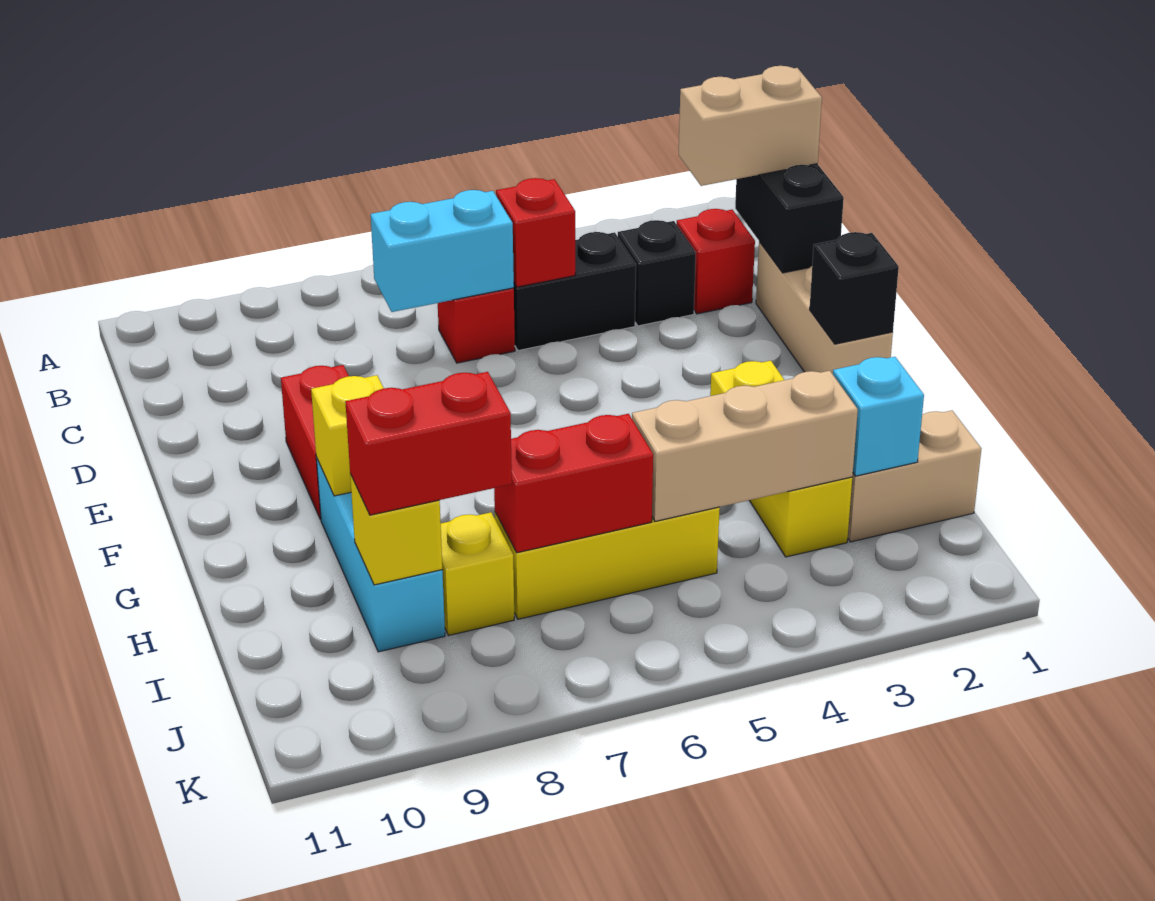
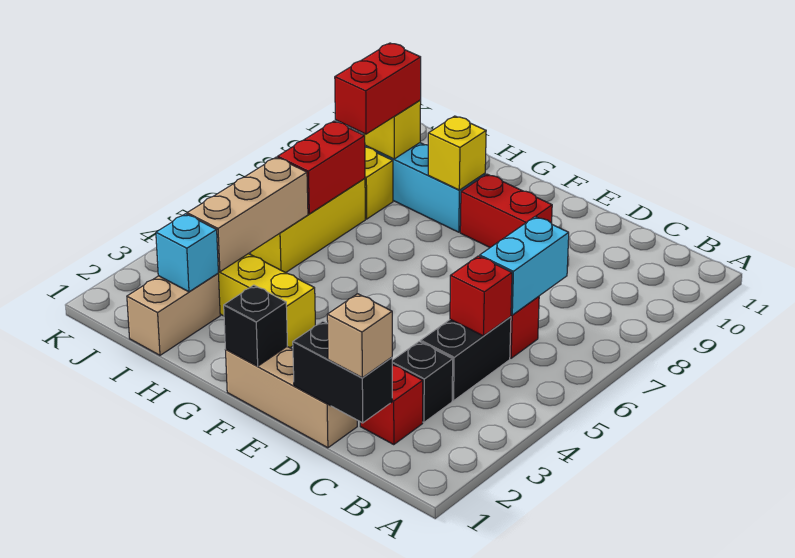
tan 1x2 brick [679,66,822,186] -> tan 1x1 brick [327,294,392,378]

